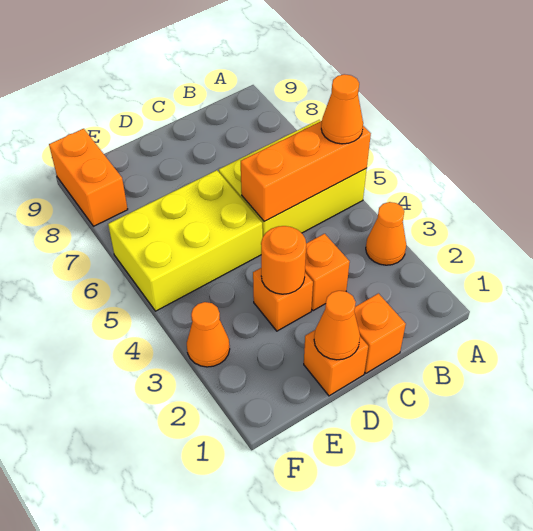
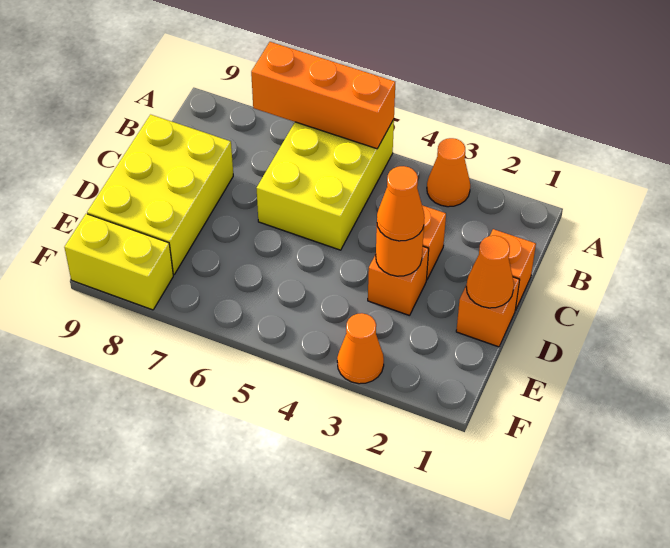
orange 1x3 brick [241,121,371,221] -> orange 1x3 brick turned to [251,42,395,149]
orange 1x1 cone [321,74,363,144] -> orange 1x1 cone moved to [377,166,425,241]
yellow 2x3 brick [108,170,263,311] -> yellow 2x3 brick moved to [87,115,233,274]
orange 1x2 brick [49,129,128,226] -> yellow 1x2 brick [64,214,173,310]

